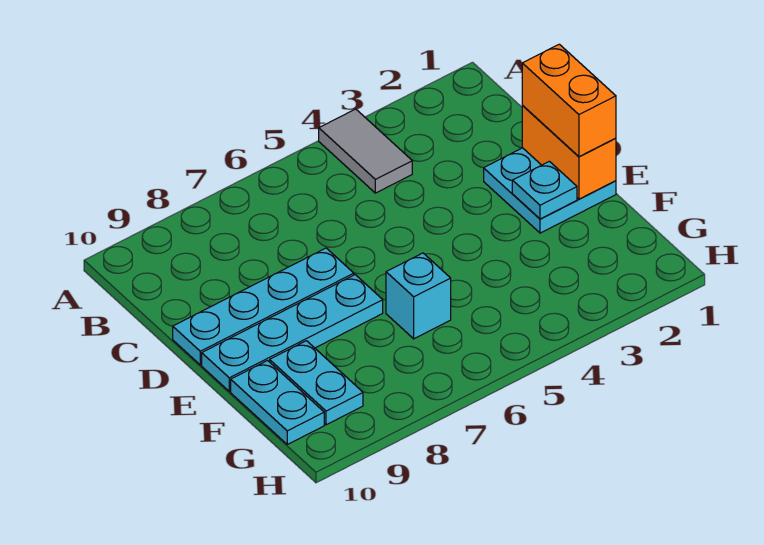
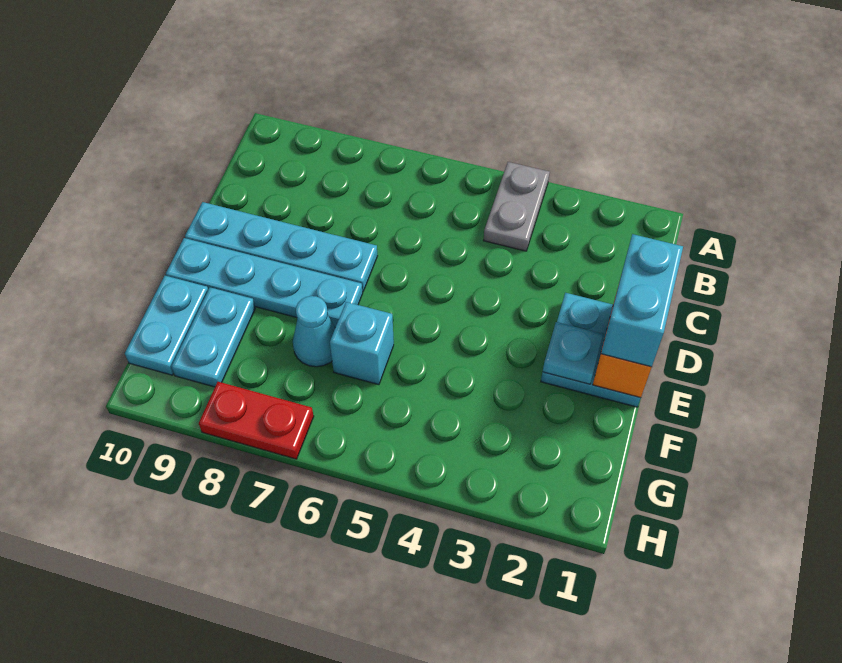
grey 1x2 tile [319,109,412,193] -> grey 1x2 plate [483,162,550,251]
orange 1x2 brick [522,44,616,157] -> cyan 1x2 brick [601,234,683,367]
none -> cyan 1x1 cone [293,296,335,367]
none -> red 1x2 plate [199,382,314,459]

